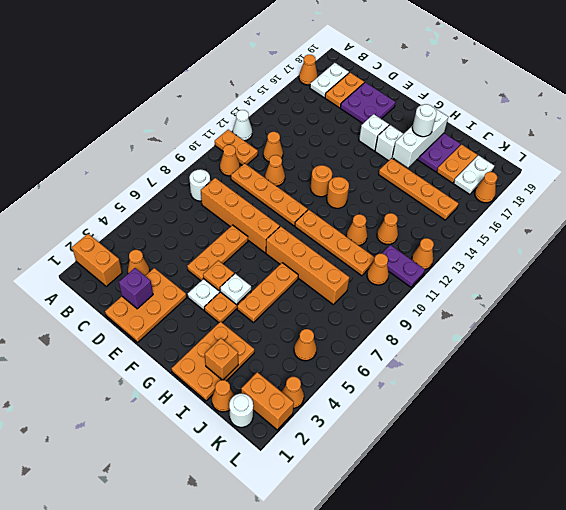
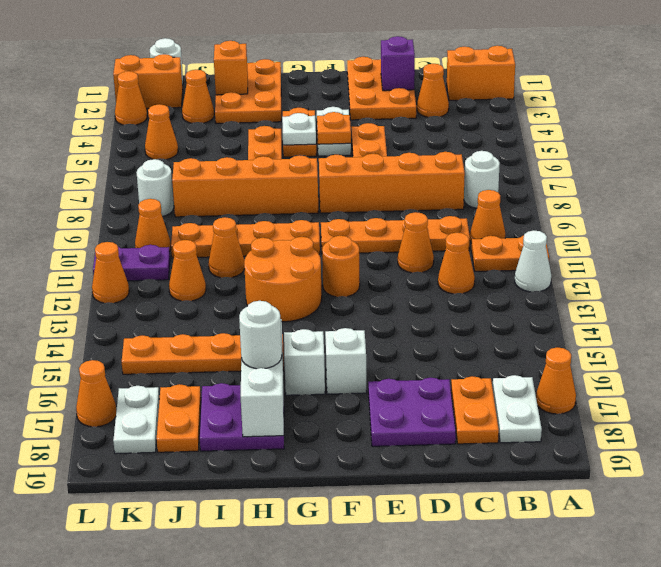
orange 1x1 round brick [327,177,349,208] -> orange 2x2 round brick [244,237,322,322]
orange 1x1 cone [212,380,234,412] -> orange 1x1 cone moved to [182,70,214,123]
none -> white 1x1 round brick [136,159,174,217]

